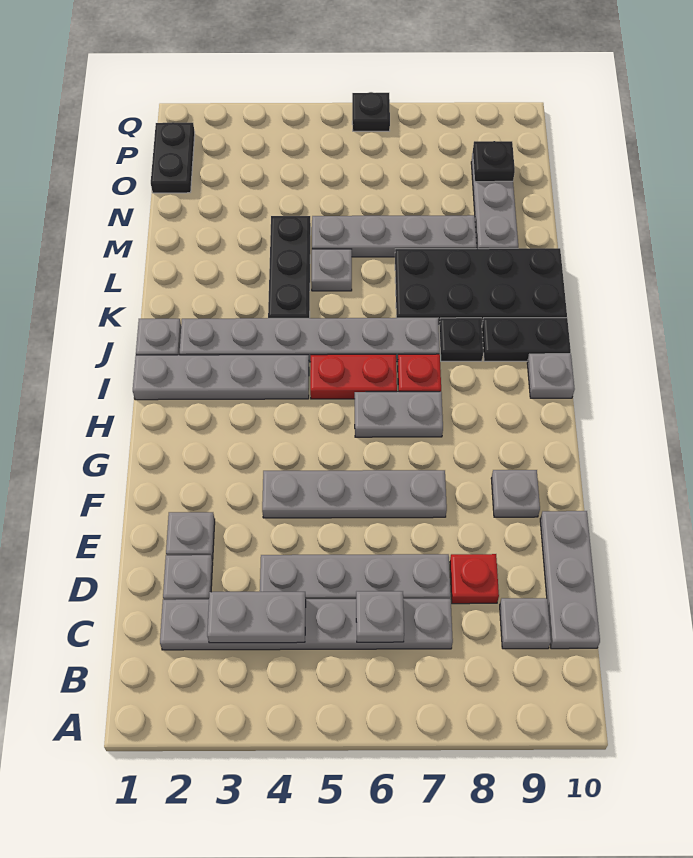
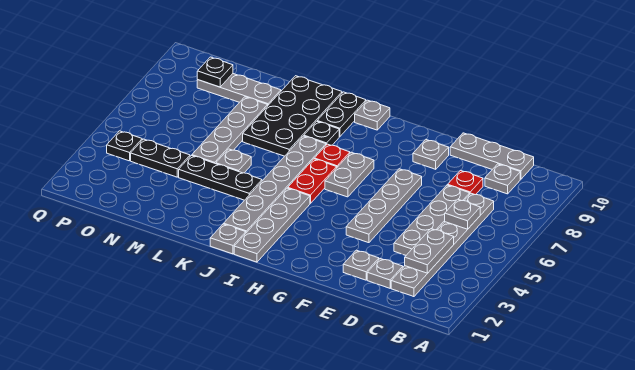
black 1x2 plate [151,122,195,193] -> black 1x2 plate moved to [131,139,190,177]
black 1x1 plate [352,92,390,131] -> black 1x1 plate moved to [107,131,142,161]

